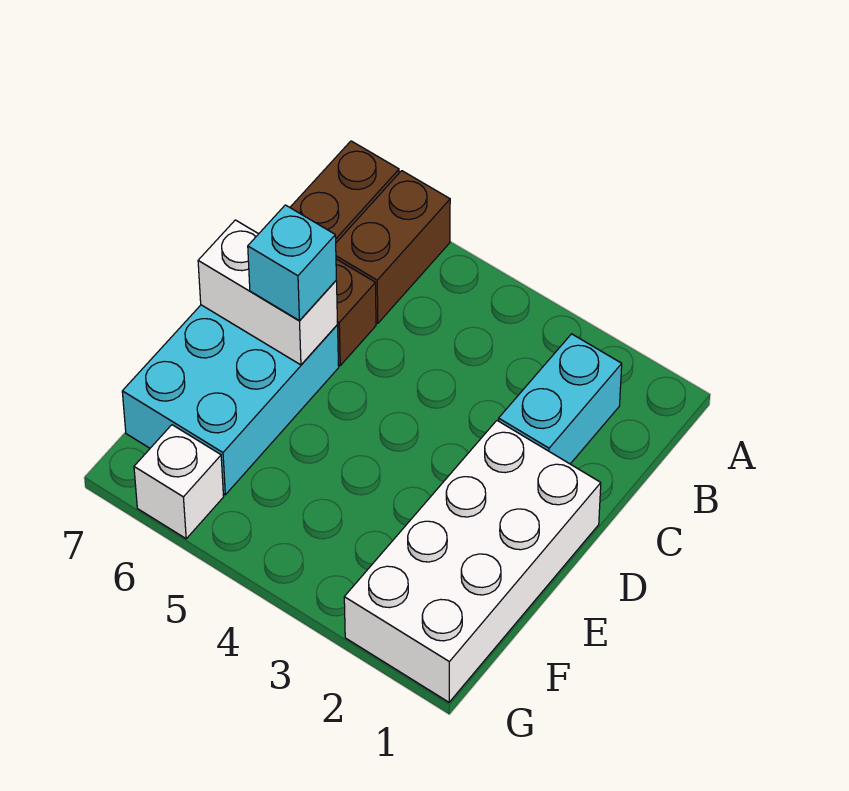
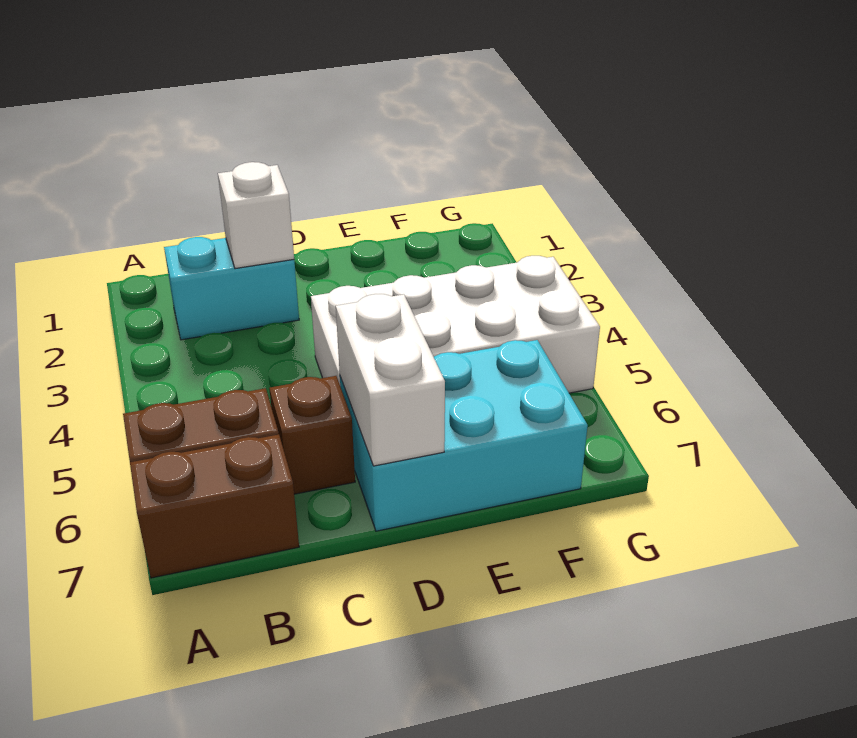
white 2x4 brick [344,421,601,702] -> white 2x4 brick moved to [311,256,600,393]
cyan 1x1 brick [248,205,336,321] -> none
white 1x1 brick [134,425,224,539] -> white 1x1 brick moved to [218,162,294,269]

